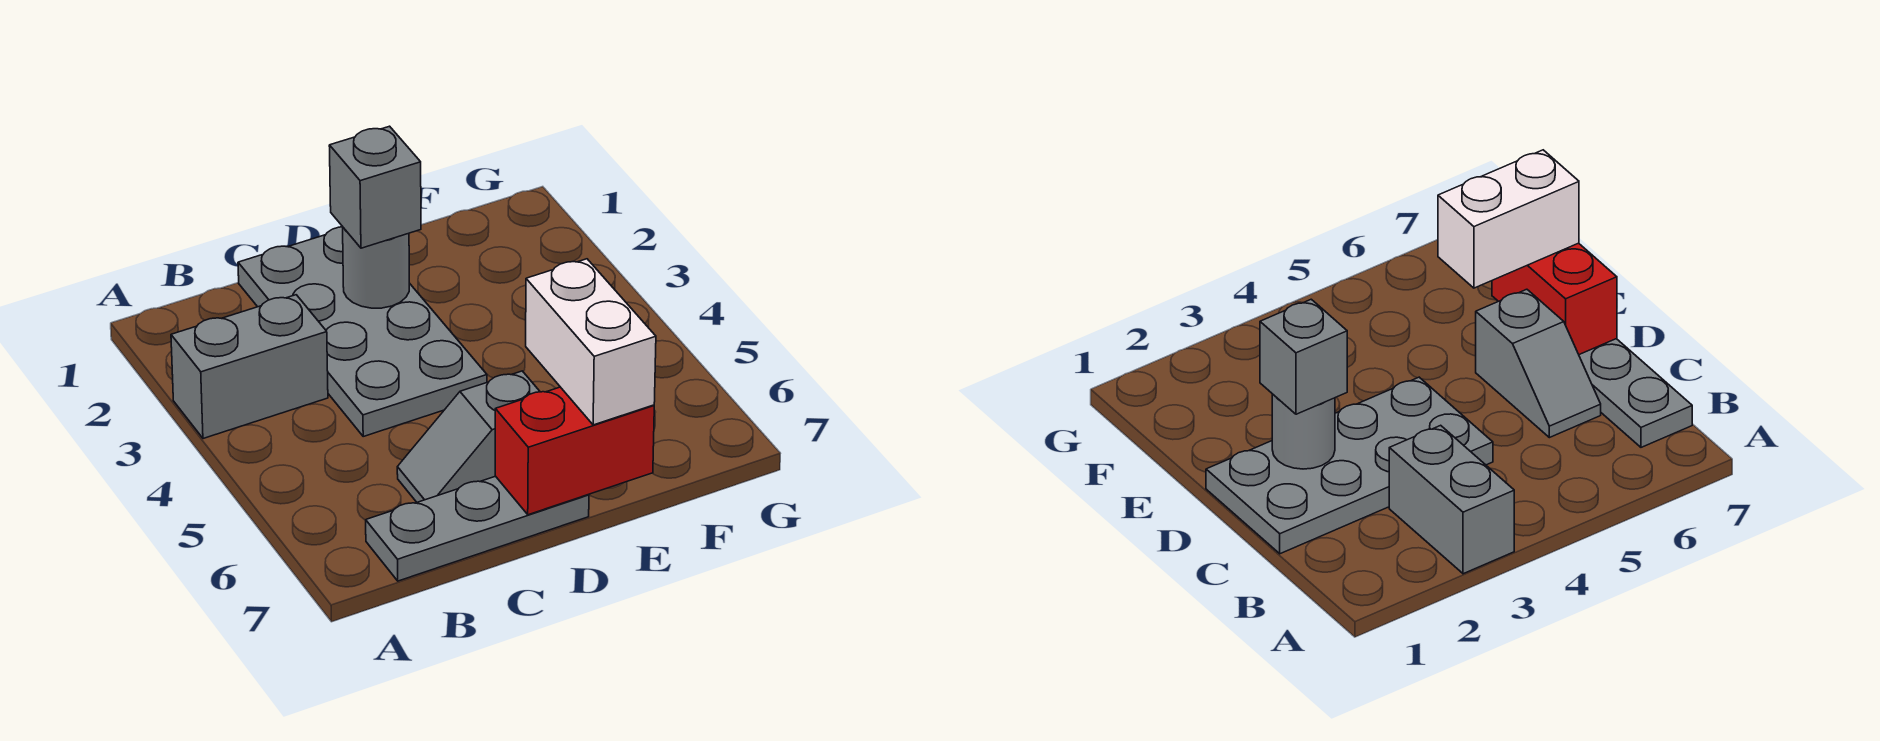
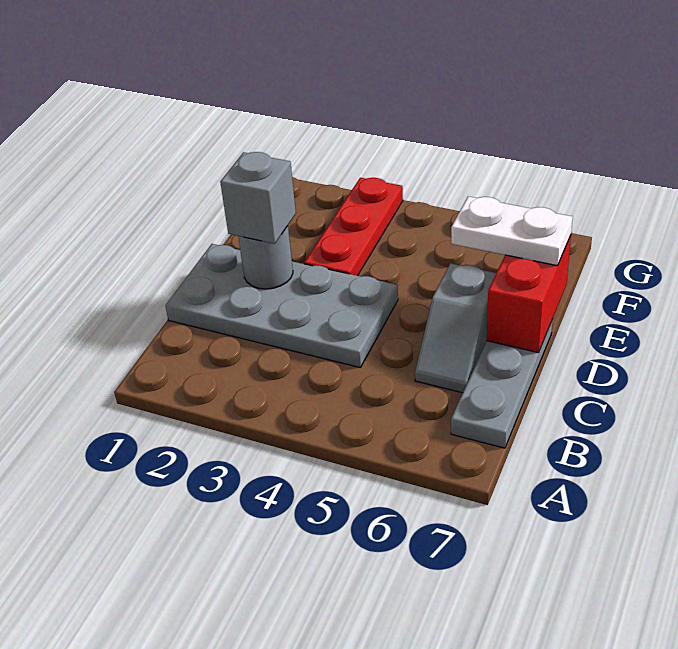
grey 1x2 brick [171,295,328,439] -> none
none -> red 1x3 plate [304,178,403,276]
white 1x2 brick [526,259,656,425] -> white 1x2 plate [451,196,573,266]

